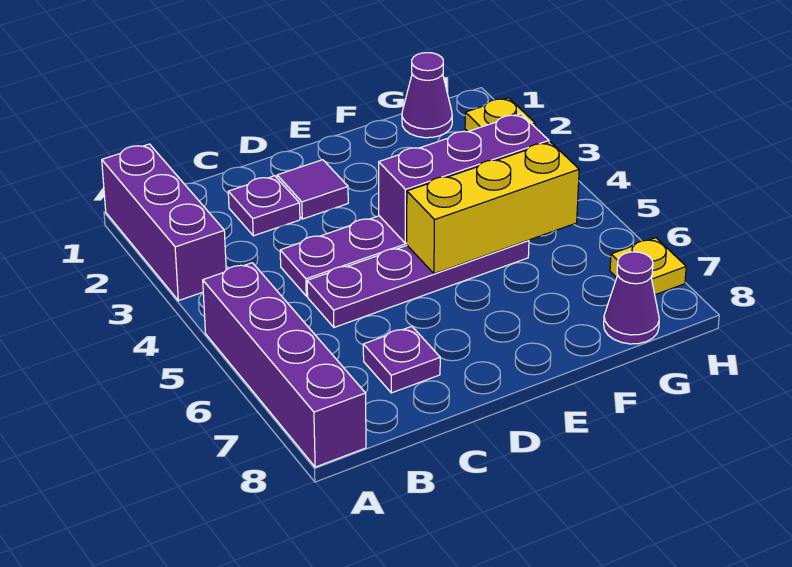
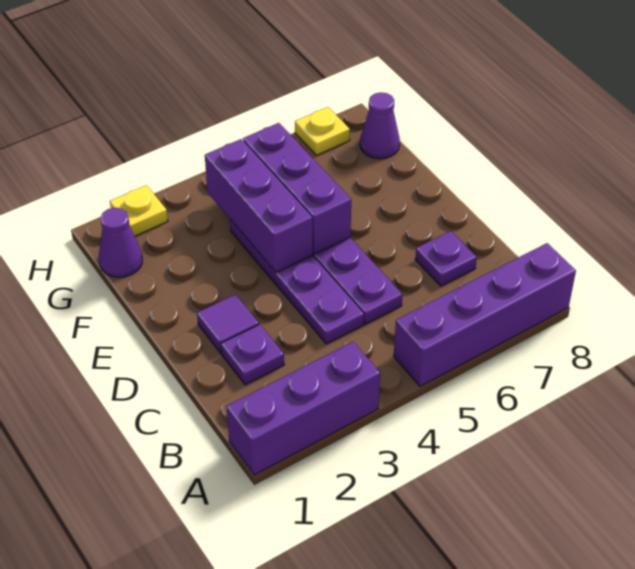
yellow 1x3 brick [407,142,579,274] -> purple 1x3 brick [243,123,351,254]

